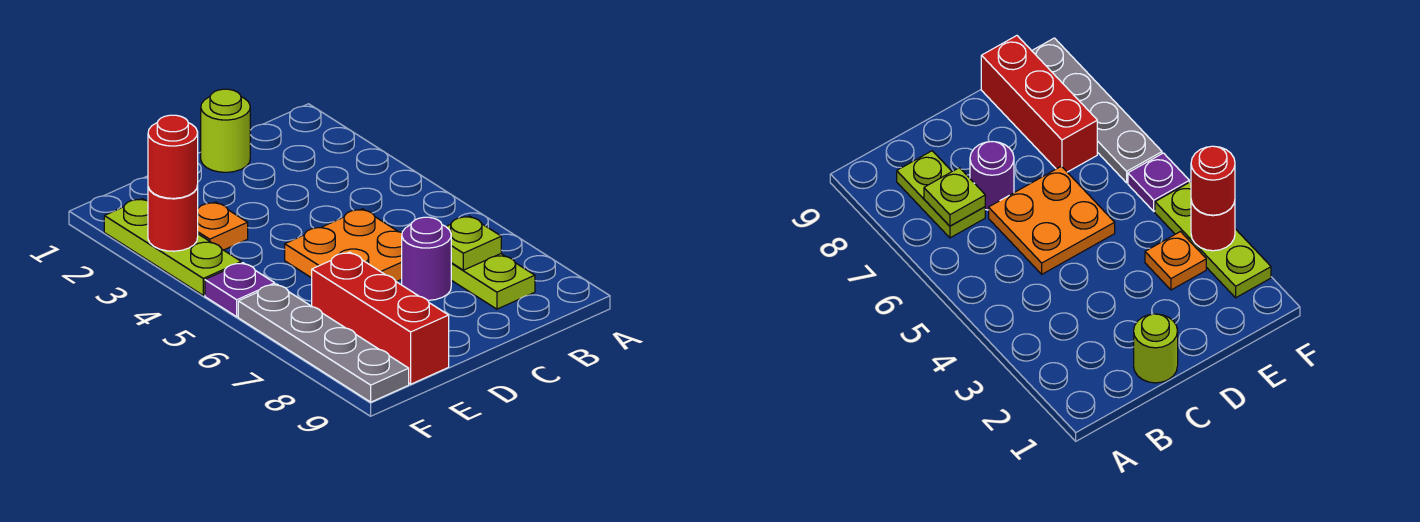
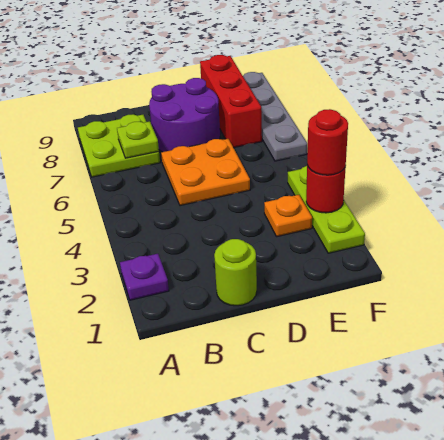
lime 1x2 plate [451,254,535,309] -> lime 2x2 plate [78,114,160,177]
purple 1x1 round brick [402,217,451,300] -> purple 2x2 round brick [149,78,220,152]
purple 1x1 plate [205,263,275,317] -> purple 1x1 plate moved to [120,254,169,300]

